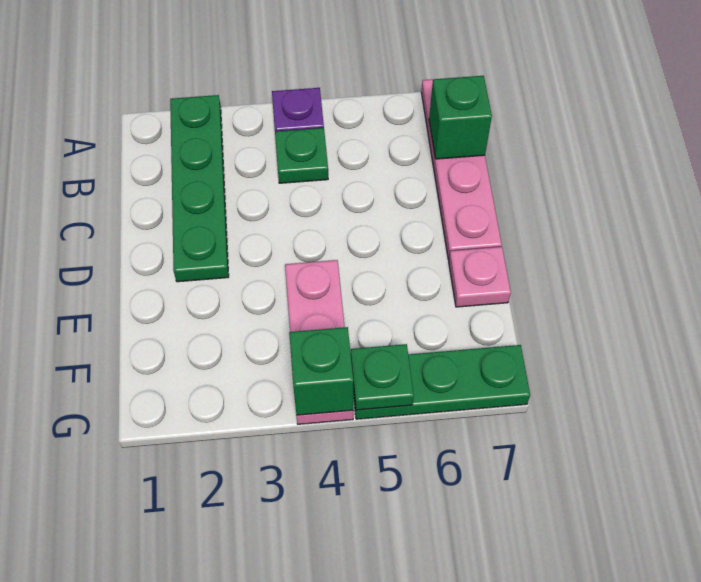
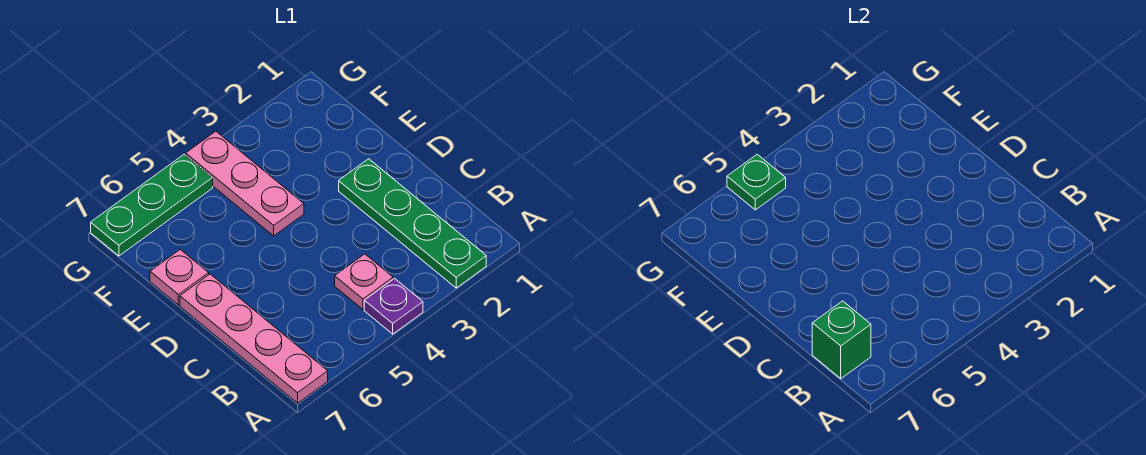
green 1x1 plate [275,128,328,183] -> pink 1x1 plate [335,254,393,309]
green 1x1 brick [289,327,353,415] -> none

